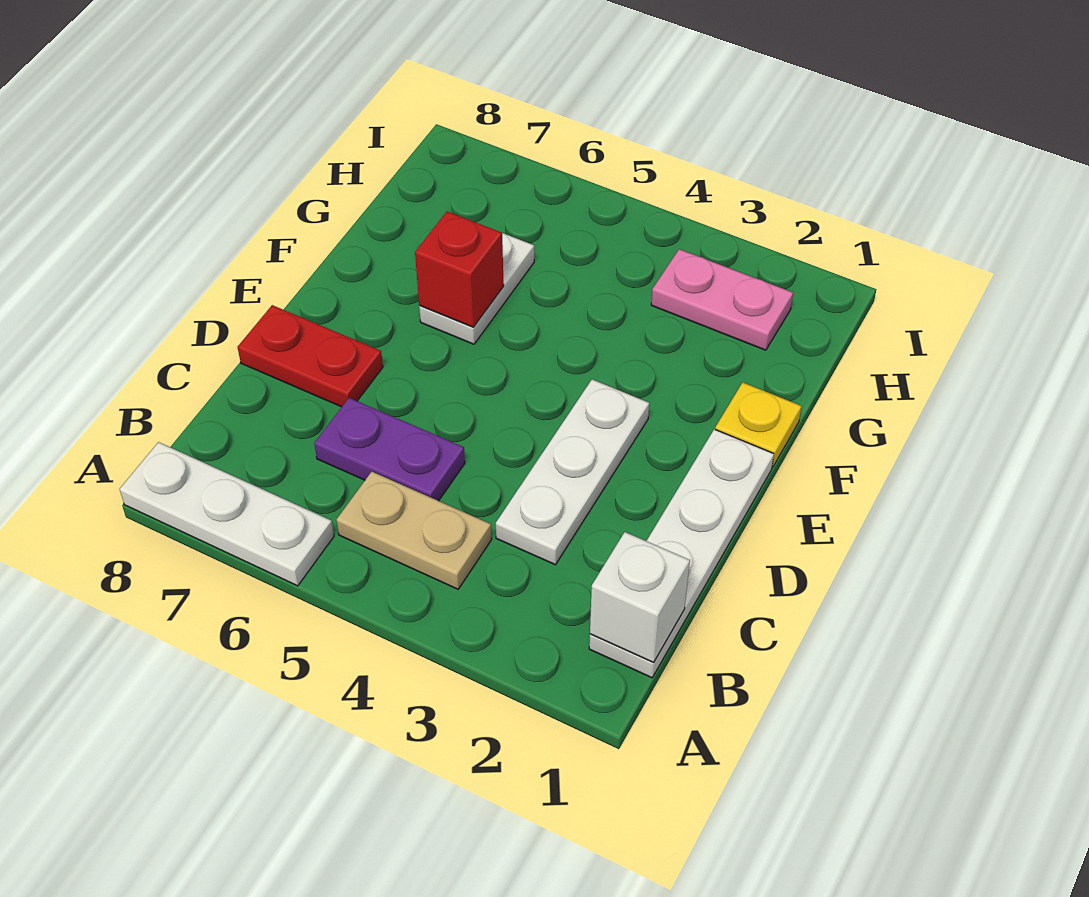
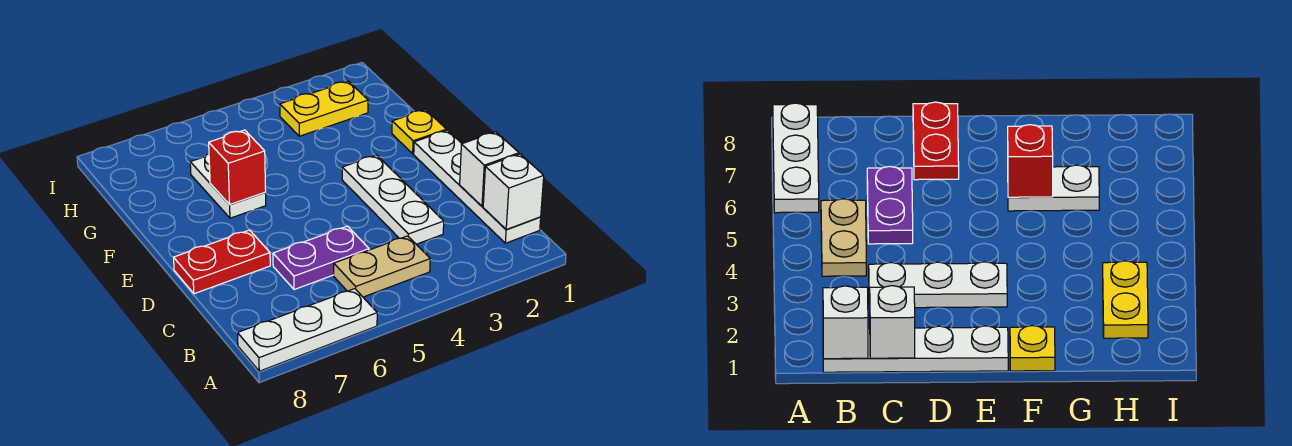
none -> white 1x1 brick [460,132,519,206]
pink 1x2 plate [651,249,793,350] -> yellow 1x2 plate [280,81,368,136]

